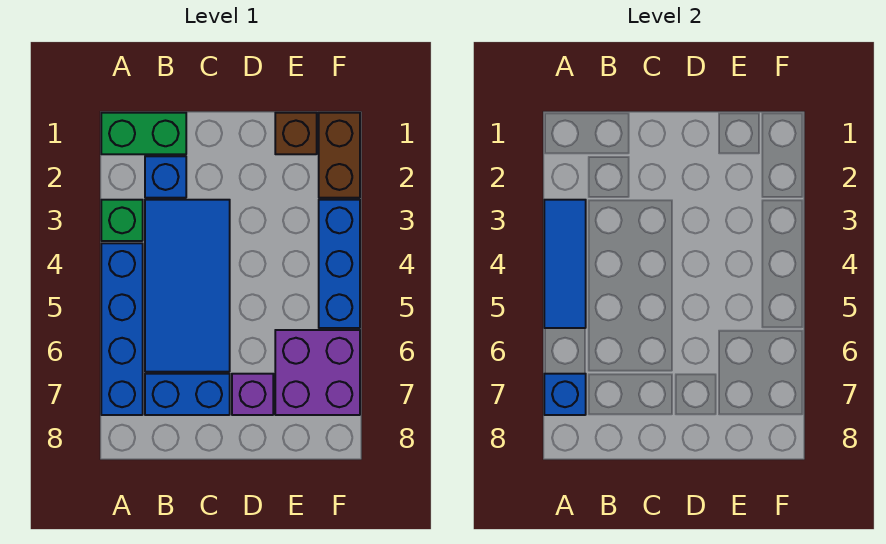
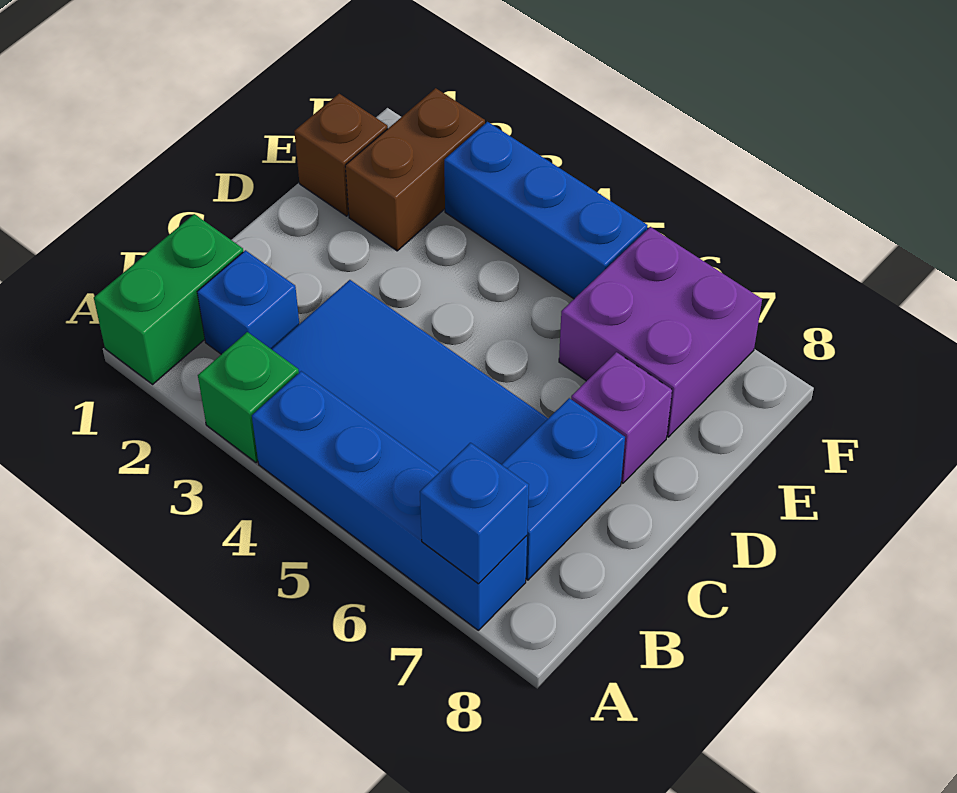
blue 1x3 tile [544,200,586,328] -> none
brown 1x2 brick [319,113,360,198] -> brown 1x2 brick turned to [345,88,485,251]

